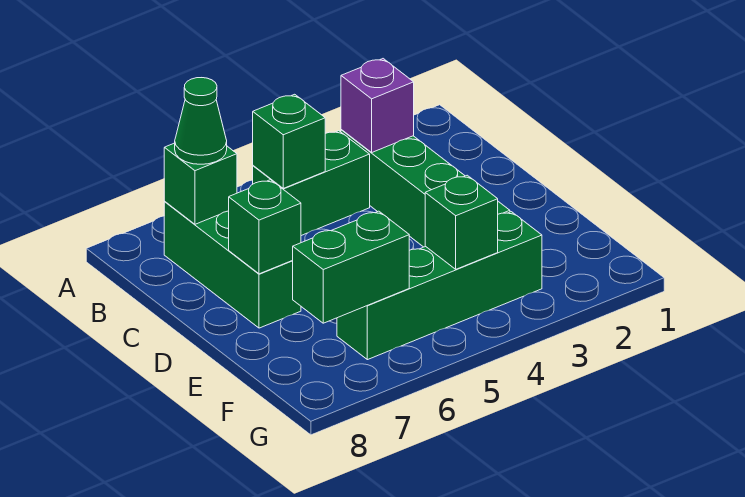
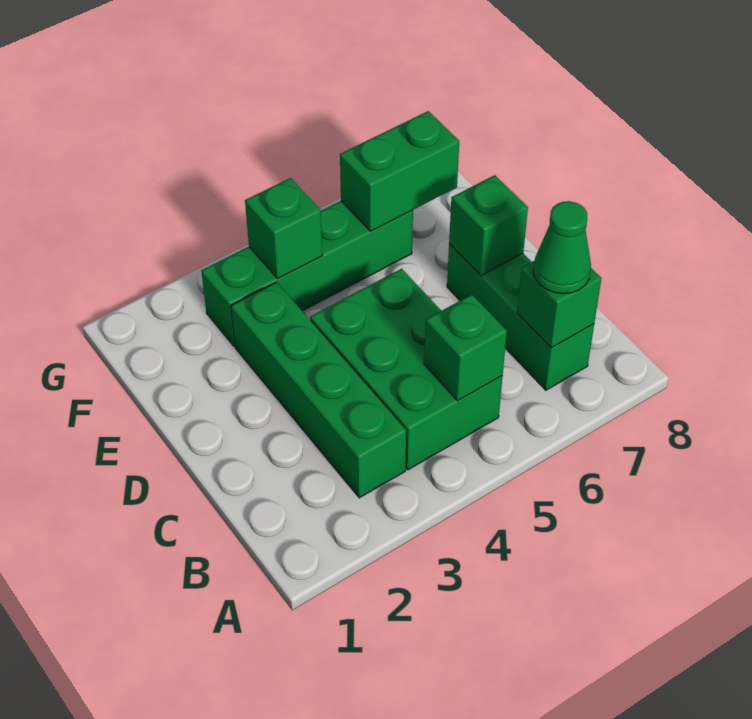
purple 1x1 brick [341,59,414,152] -> none
green 1x2 brick [253,131,370,236] -> green 2x3 brick [310,269,503,470]

